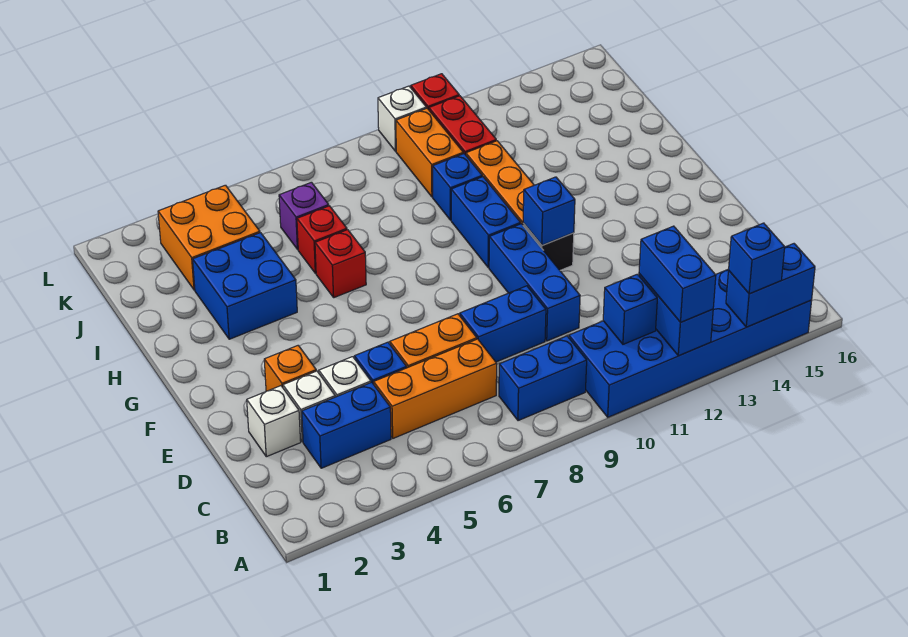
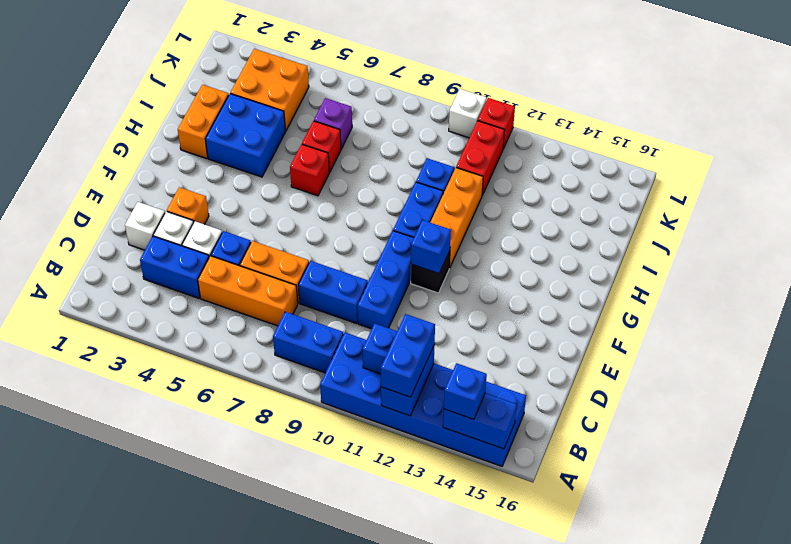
orange 1x2 brick [396,108,463,197] -> orange 1x2 brick moved to [178,85,229,158]

